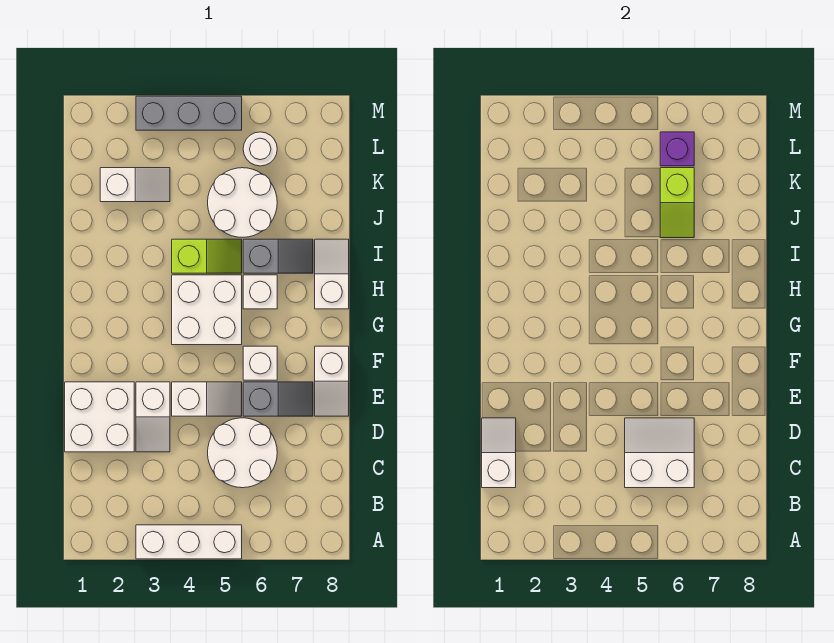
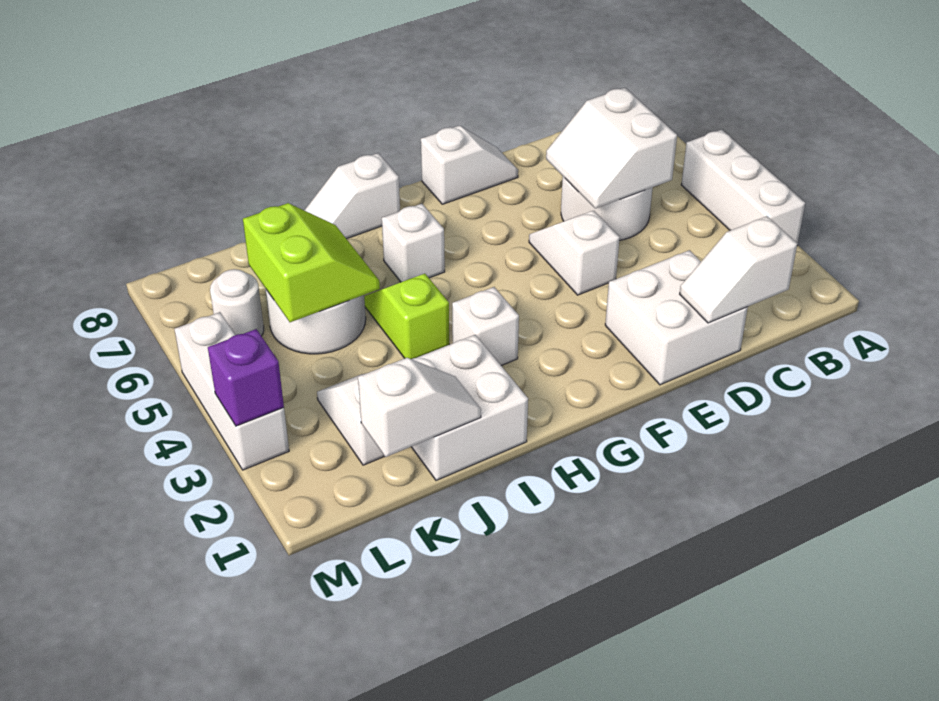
white 1x2 slope [136,382,170,452] -> white 1x2 slope moved to [358,358,481,457]
grey 1x2 slope [243,382,313,416] -> none
white 1x1 brick [243,346,277,380] -> white 1x1 brick moved to [452,287,519,365]
white 2x2 brick [172,275,242,345] -> white 2x2 brick moved to [411,335,528,480]
grey 1x2 slope [243,239,313,273] -> none
lime 1x2 slope [660,168,694,238] -> lime 2x2 slope [243,203,380,322]
purple 1x1 brick [660,132,694,166] -> purple 1x1 brick moved to [208,329,284,426]
grey 1x3 brick [136,96,242,130] -> white 1x3 brick [174,312,289,470]

